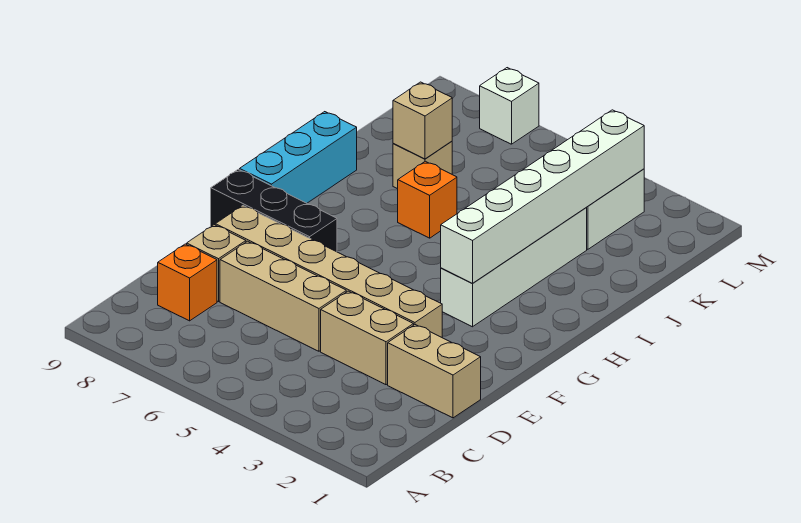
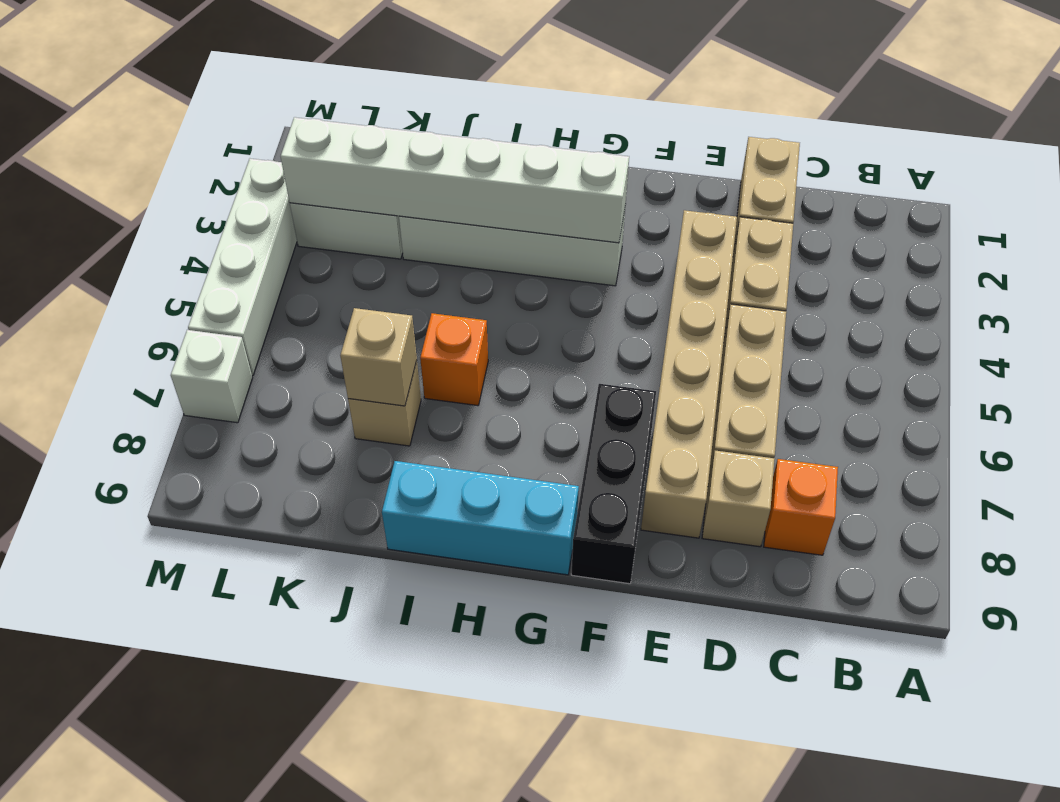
none -> white 1x4 brick [188,159,297,376]

